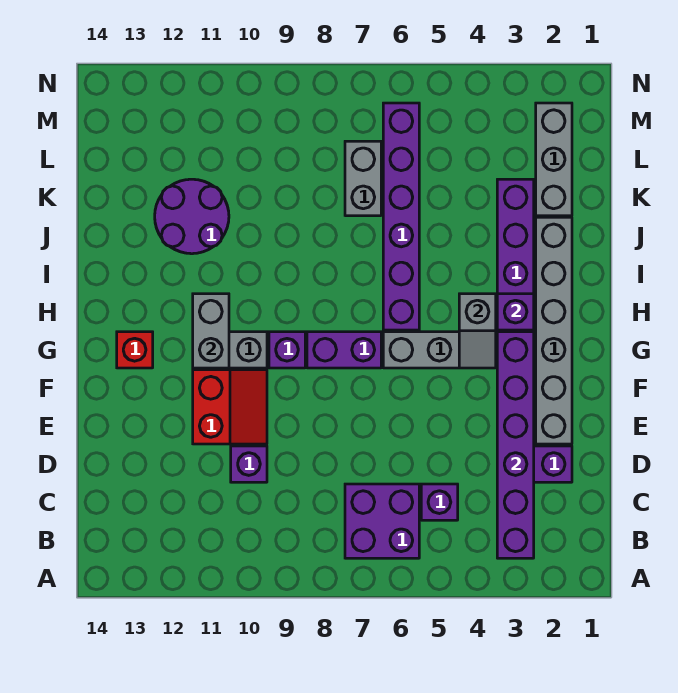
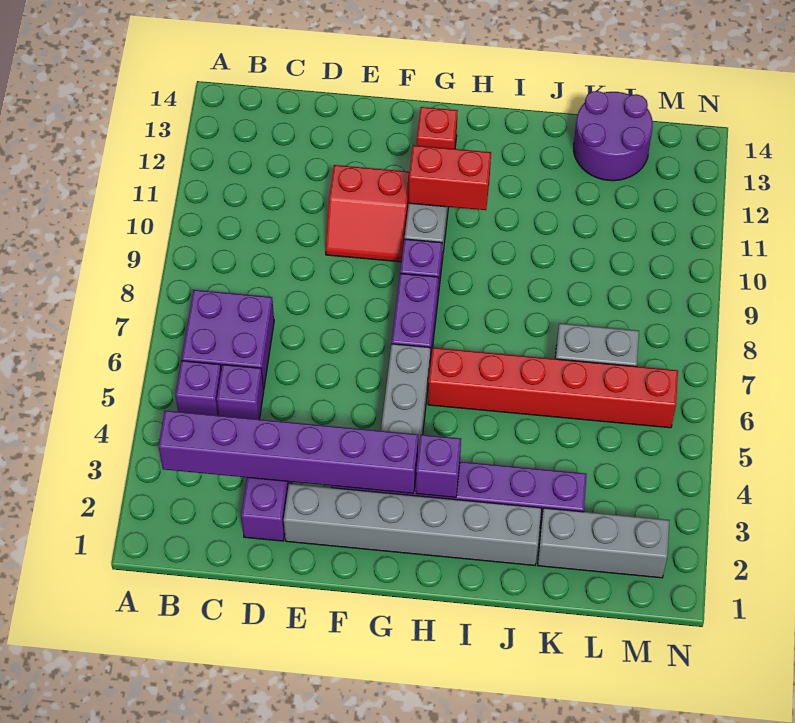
purple 1x1 brick [231,446,267,482] -> purple 1x1 brick moved to [175,361,221,416]
grey 1x2 slope [459,294,496,368] -> none
grey 1x2 brick [193,294,229,368] -> red 1x2 brick [409,145,491,210]
purple 1x6 brick [383,103,419,330] -> red 1x6 brick [428,348,678,428]
purple 2x2 round brick [155,179,229,254] -> purple 2x2 round brick moved to [574,91,653,181]

